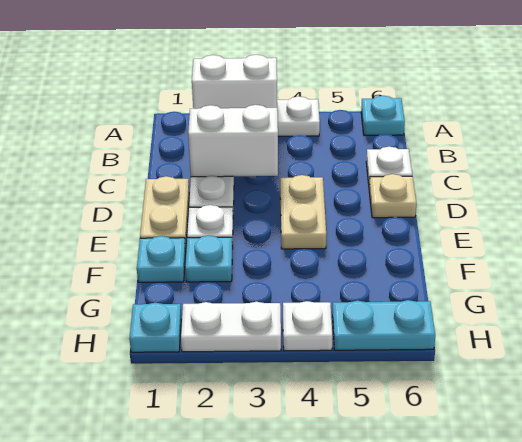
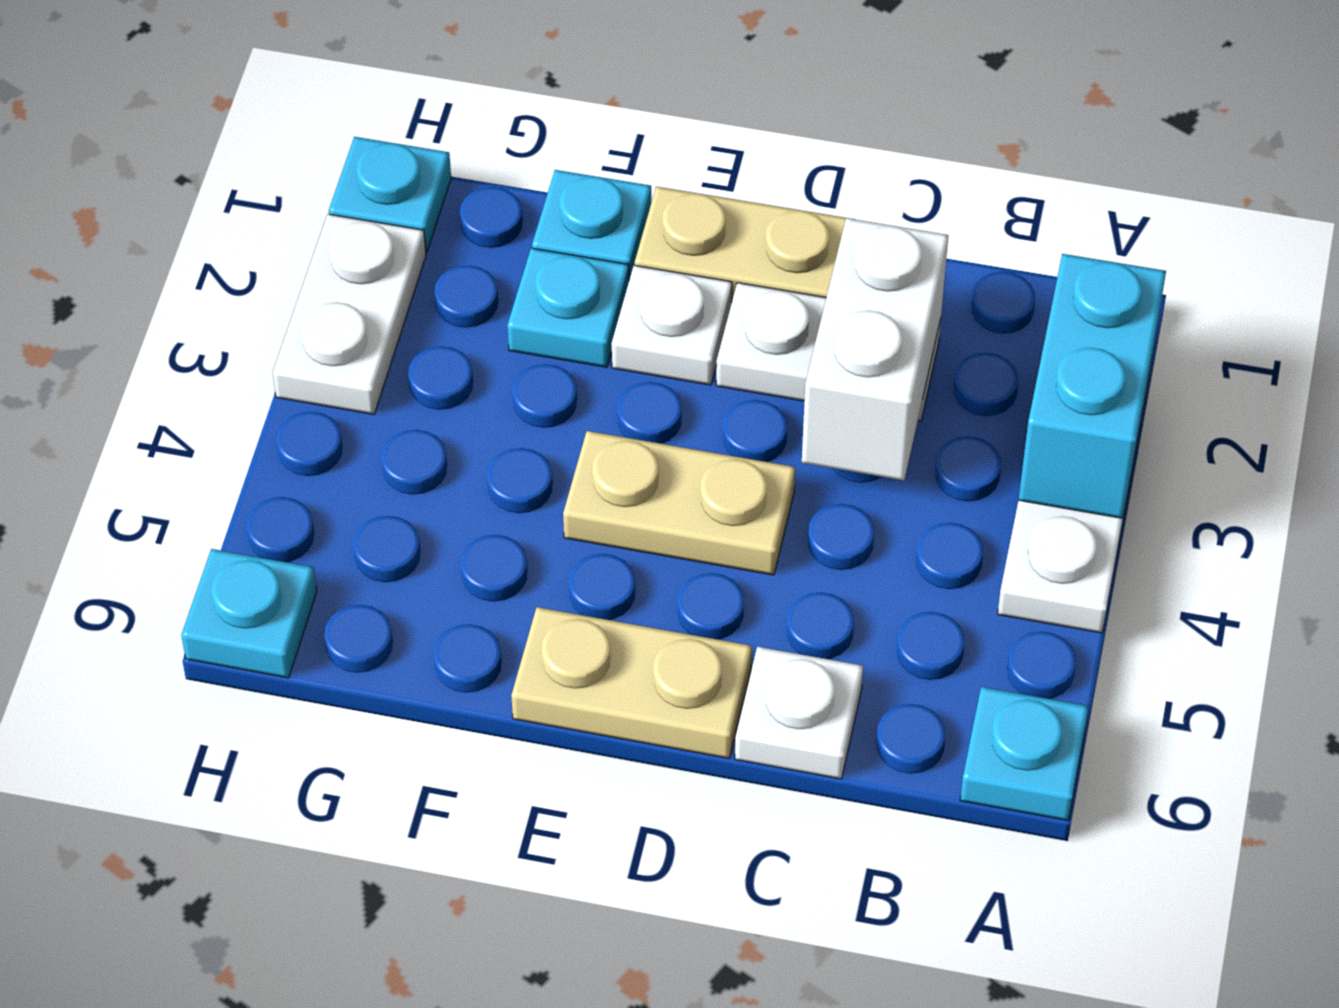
white 1x2 brick [192,55,277,109] -> cyan 1x2 brick [1019,254,1166,518]
tan 1x1 plate [369,174,416,218] -> tan 1x2 plate [511,607,752,758]
white 1x1 plate [283,301,332,351] -> none
cyan 1x2 plate [332,300,435,350] -> cyan 1x1 plate [181,549,317,678]

